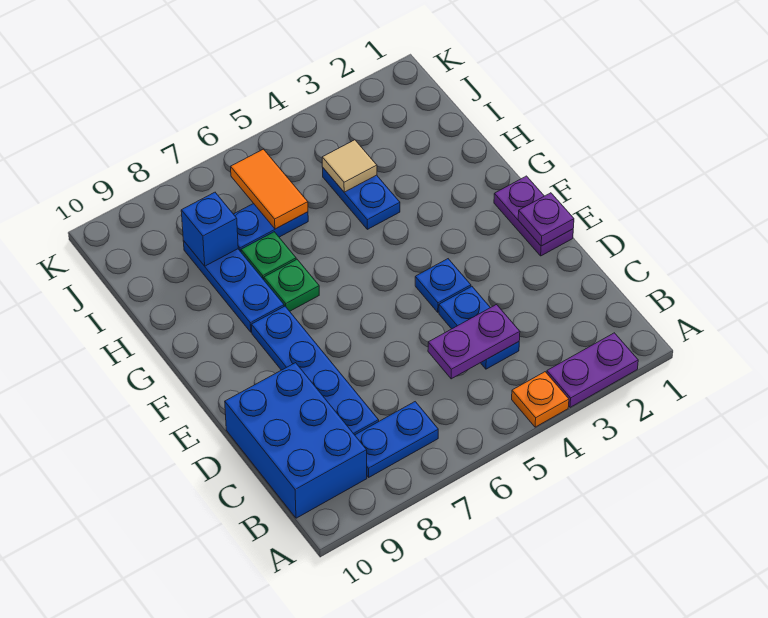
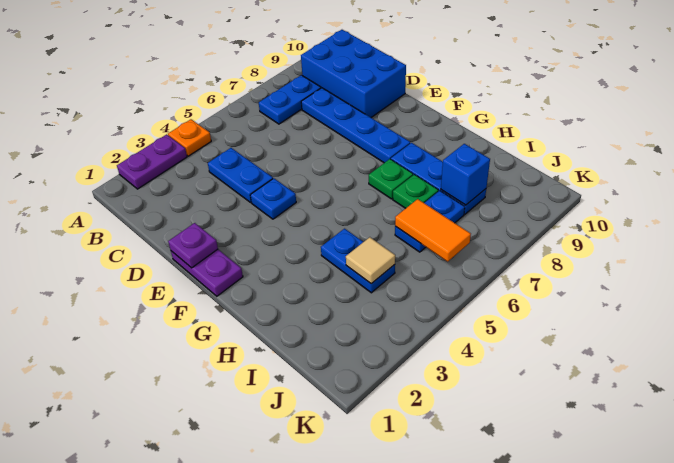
purple 1x2 plate [428,305,520,379] -> none

